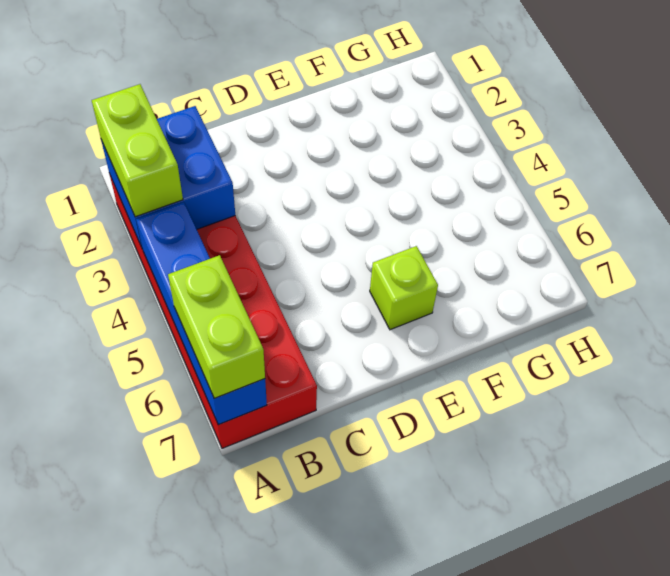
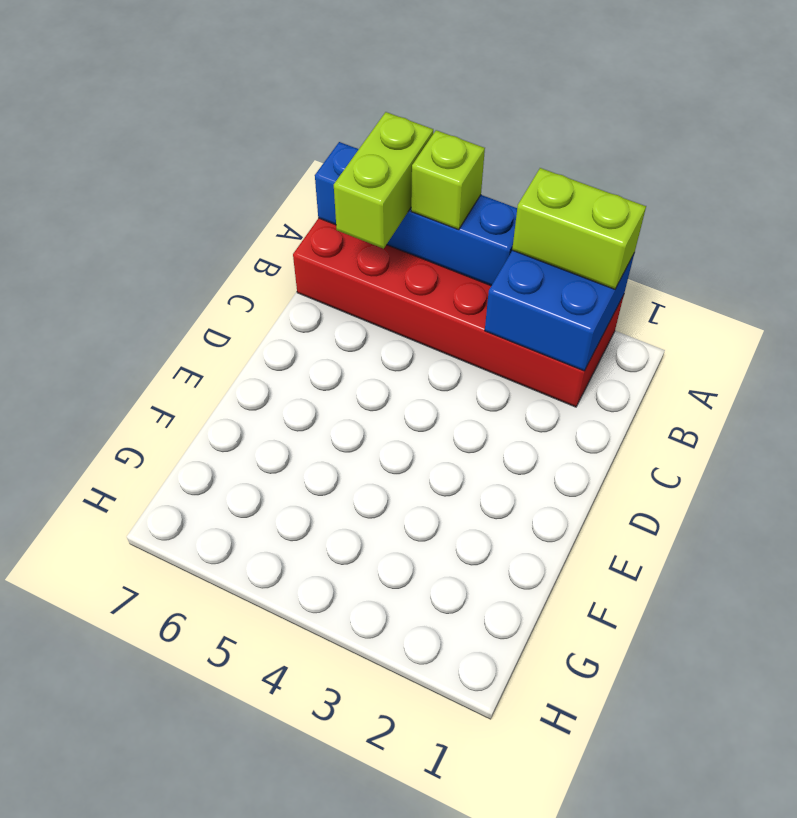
lime 1x2 brick [168,255,265,398] -> lime 1x2 brick turned to [334,112,433,249]
lime 1x1 brick [370,246,438,330] -> lime 1x1 brick moved to [411,130,485,230]

